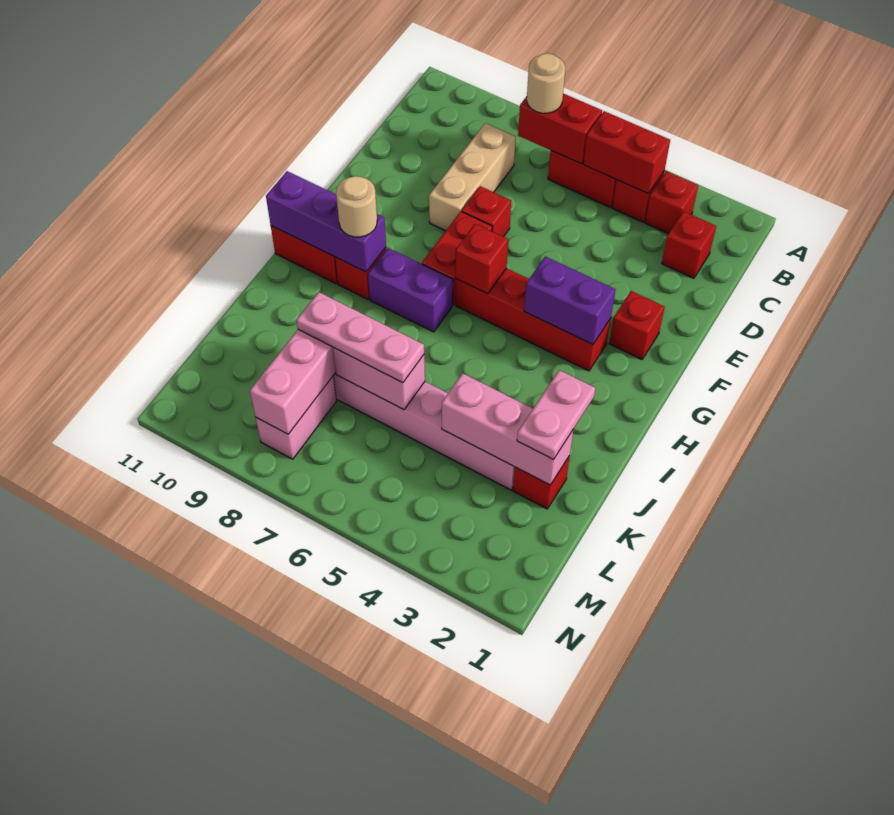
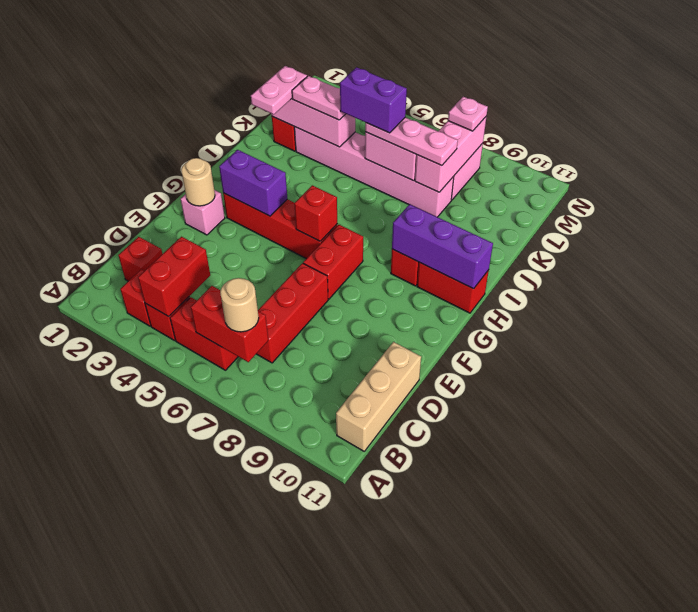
red 1x2 brick [583,111,670,194] -> red 1x2 brick turned to [138,237,210,316]
tan 1x3 brick [429,123,516,231] -> tan 1x3 brick moved to [336,342,421,451]
red 1x1 brick [462,186,511,237] -> red 1x3 brick [257,263,328,363]
red 1x1 brick [609,291,665,359] -> pink 1x1 brick [181,190,225,235]
purple 1x2 brick [368,248,453,332] -> purple 1x2 brick moved to [340,67,407,133]
tan 1x1 round brick [336,176,377,237] -> tan 1x1 round brick moved to [181,158,215,206]
none -> pink 1x2 plate [292,76,345,120]
none -> pink 1x1 plate [448,97,488,131]

